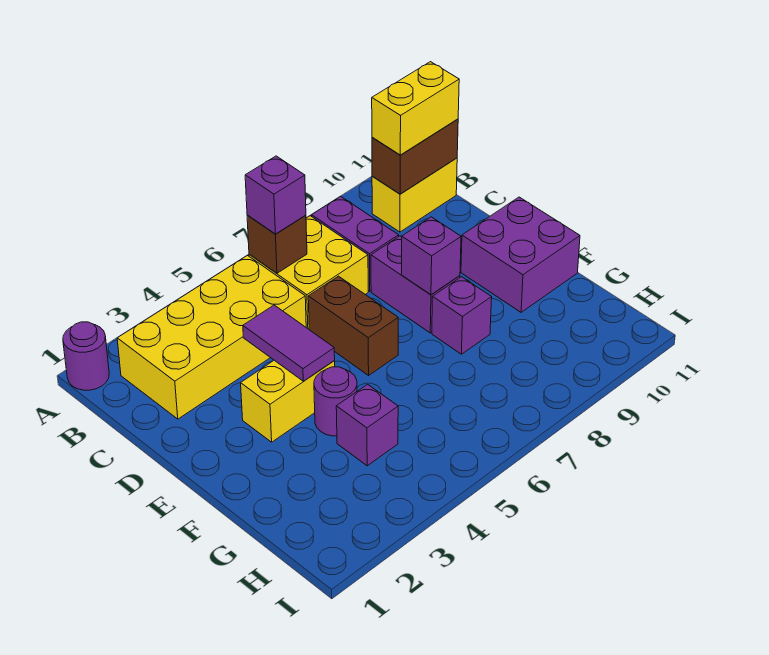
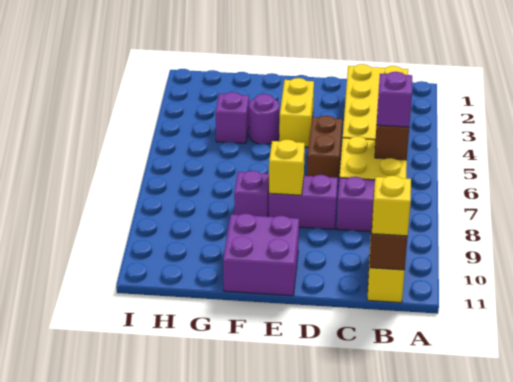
purple 1x1 round brick [63,322,109,390] -> none
yellow 1x2 brick [372,62,459,155] -> yellow 1x1 brick [372,176,411,236]
purple 1x2 tile [243,305,335,381] -> none
brown 1x2 brick [308,276,398,375] -> brown 1x2 brick turned to [307,116,342,188]
purple 1x1 brick [401,217,461,295] -> yellow 1x1 brick [269,139,305,195]

